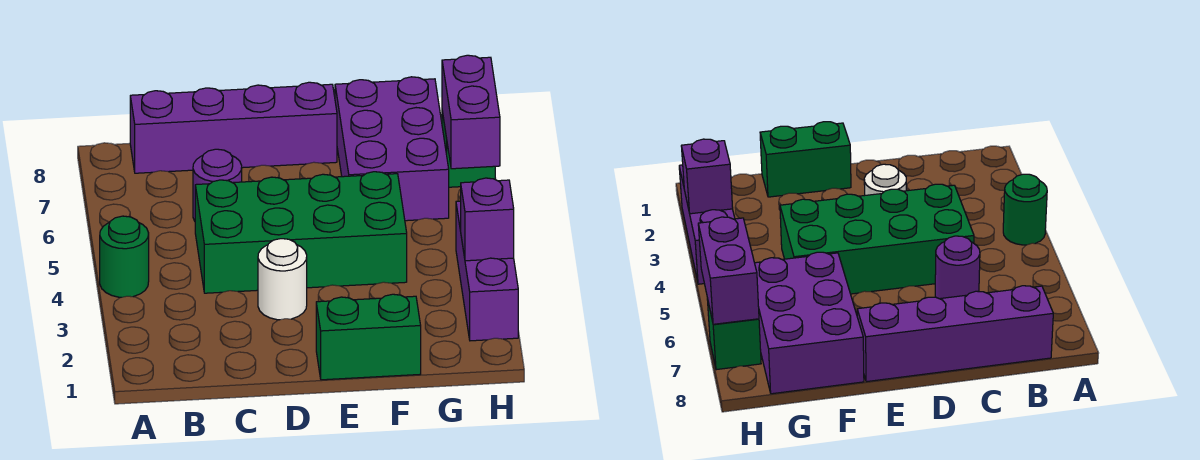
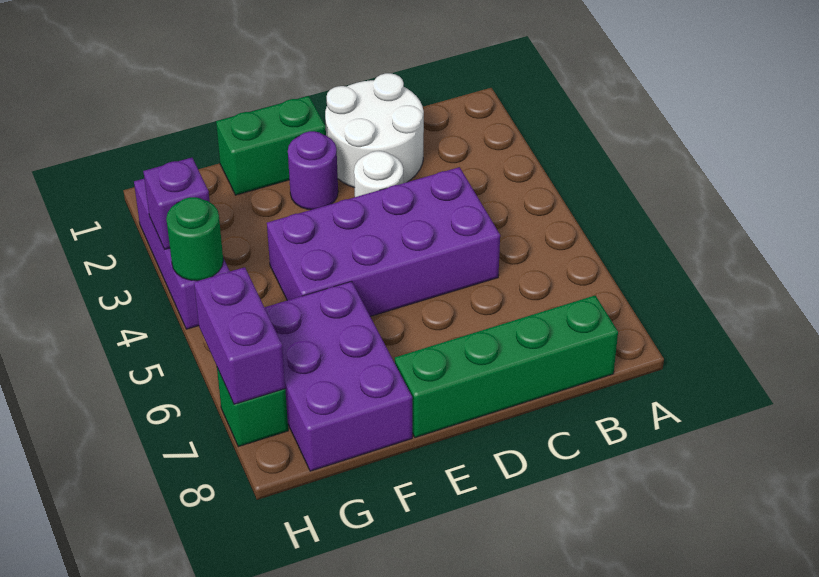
green 1x1 round brick [100,216,149,297] -> green 1x1 round brick moved to [166,197,223,281]
purple 1x4 brick [130,82,337,173] -> green 1x4 brick [395,296,618,438]
none -> white 2x2 round brick [325,73,424,188]
green 2x4 brick [195,172,407,293] -> purple 2x4 brick [267,167,500,316]
purple 1x1 round brick [193,149,242,221] -> purple 1x1 round brick moved to [288,131,338,210]

